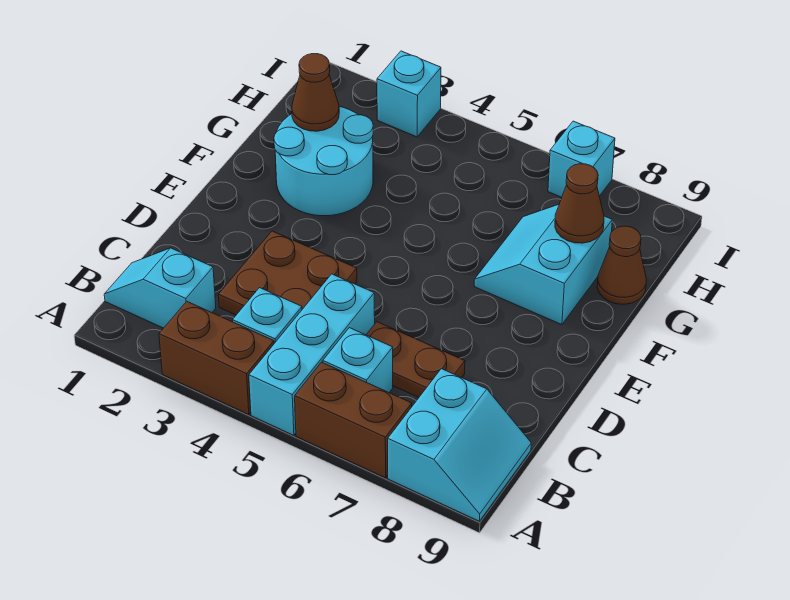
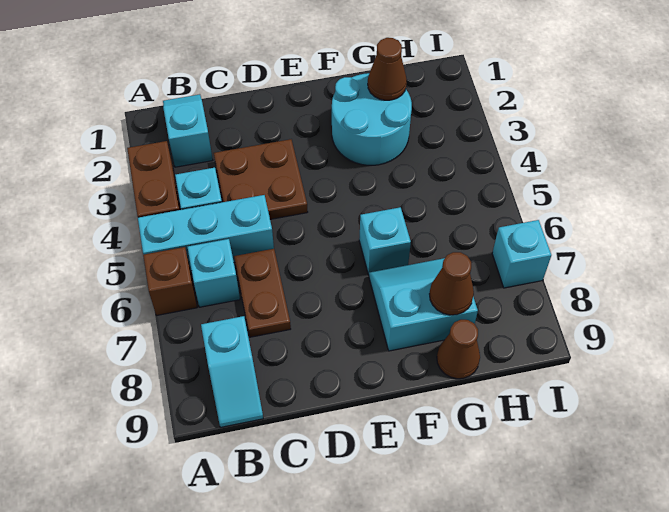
brown 1x2 brick [295,362,412,478] -> brown 1x1 brick [143,247,197,315]
cyan 2x2 slope [388,369,531,521] -> cyan 1x2 slope [201,316,263,427]
cyan 1x1 brick [377,51,441,137] -> cyan 1x1 brick moved to [359,207,411,275]

